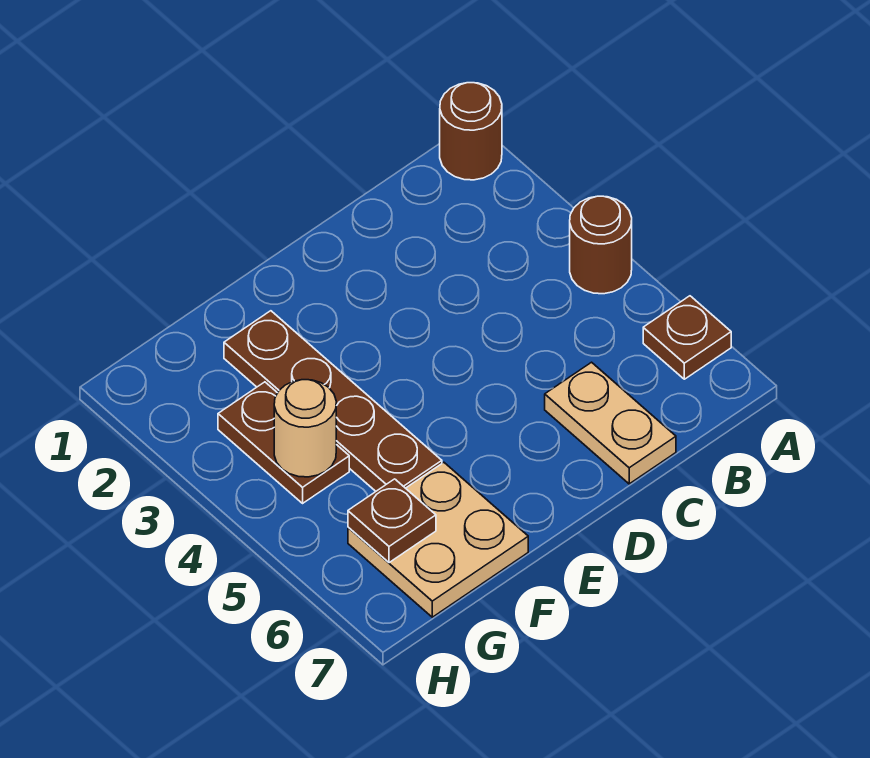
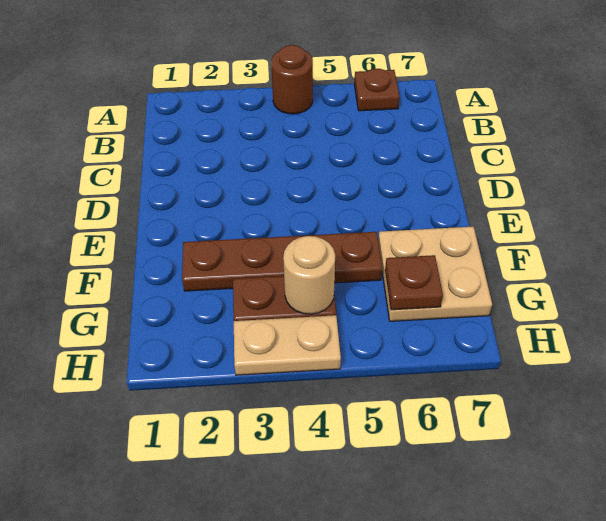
brown 1x1 round brick [440,83,502,180] -> none
tan 1x2 plate [545,362,676,484] -> tan 1x2 plate moved to [234,315,341,375]

